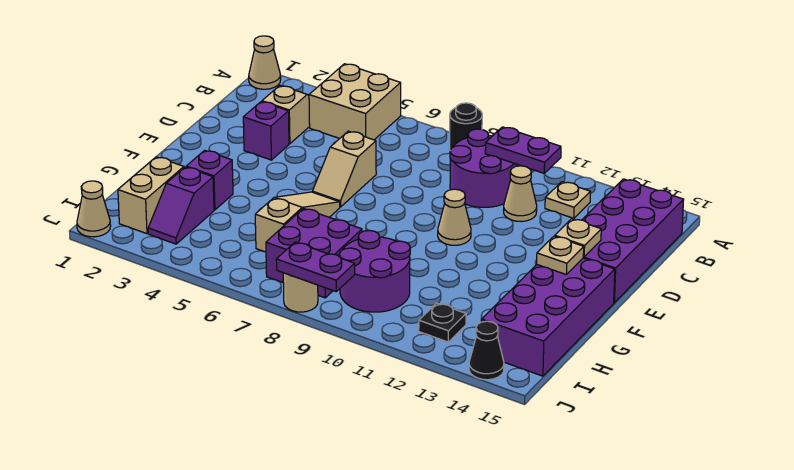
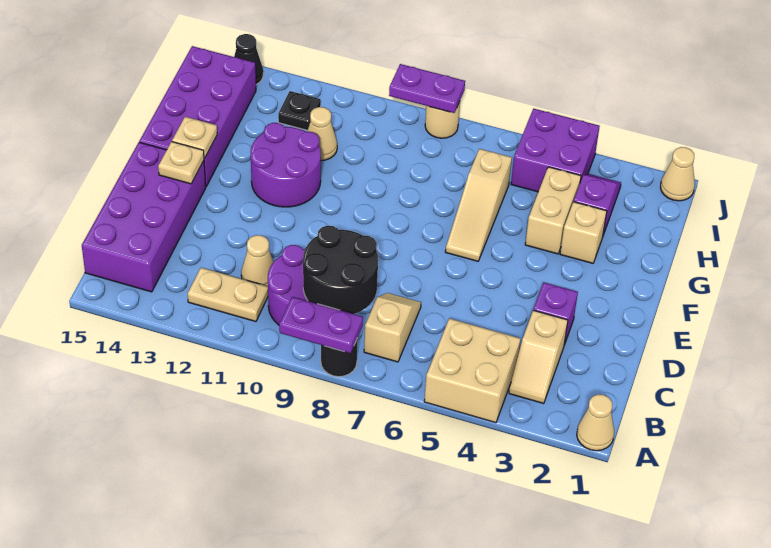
none -> black 2x2 round brick [303,226,378,314]
purple 1x2 plate [485,127,561,173] -> purple 1x2 plate moved to [279,297,363,353]
tan 1x1 plate [545,182,590,218] -> tan 1x2 plate [188,268,268,322]
tan 1x2 slope [312,131,376,207] -> tan 1x2 slope moved to [364,293,421,362]
tan 1x1 cone [438,189,471,245] -> tan 1x1 cone moved to [307,107,337,161]
purple 1x1 brick [186,150,233,210] -> tan 1x1 brick [560,202,607,263]
tan 1x2 brick [118,157,184,234] -> tan 1x2 brick moved to [525,167,581,254]
purple 2x2 brick [266,208,362,298] -> purple 2x2 brick moved to [511,109,600,192]
purple 2x2 round brick [339,230,410,312] -> purple 2x2 round brick moved to [251,123,321,207]

